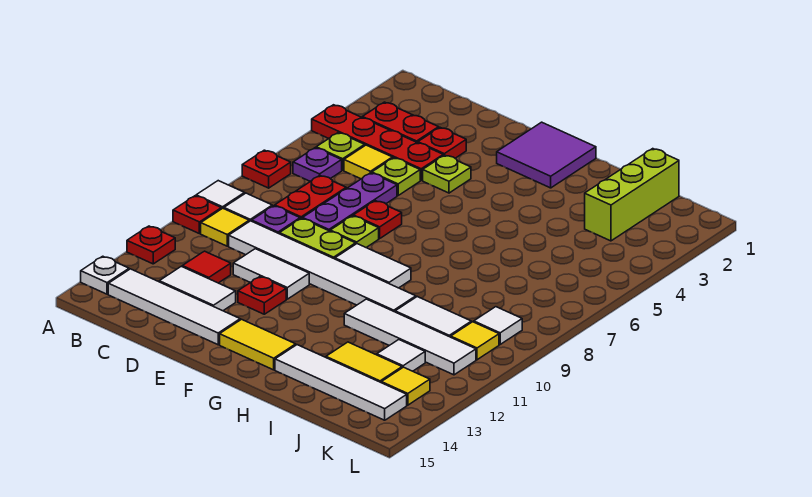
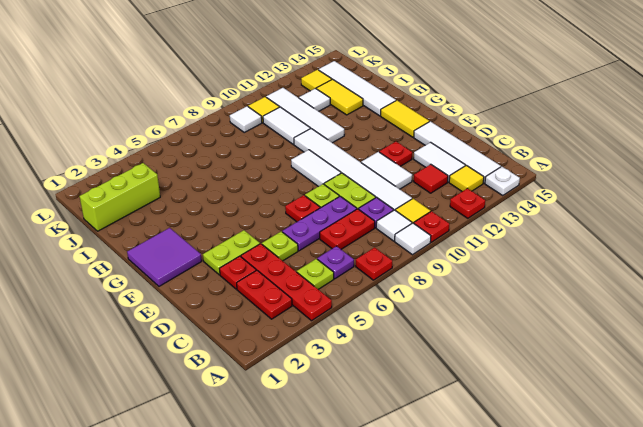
yellow 1x1 tile [344,145,392,179] -> yellow 1x1 tile moved to [449,165,484,191]
lime 1x1 plate [423,155,471,193] -> lime 1x2 plate [203,230,260,275]

